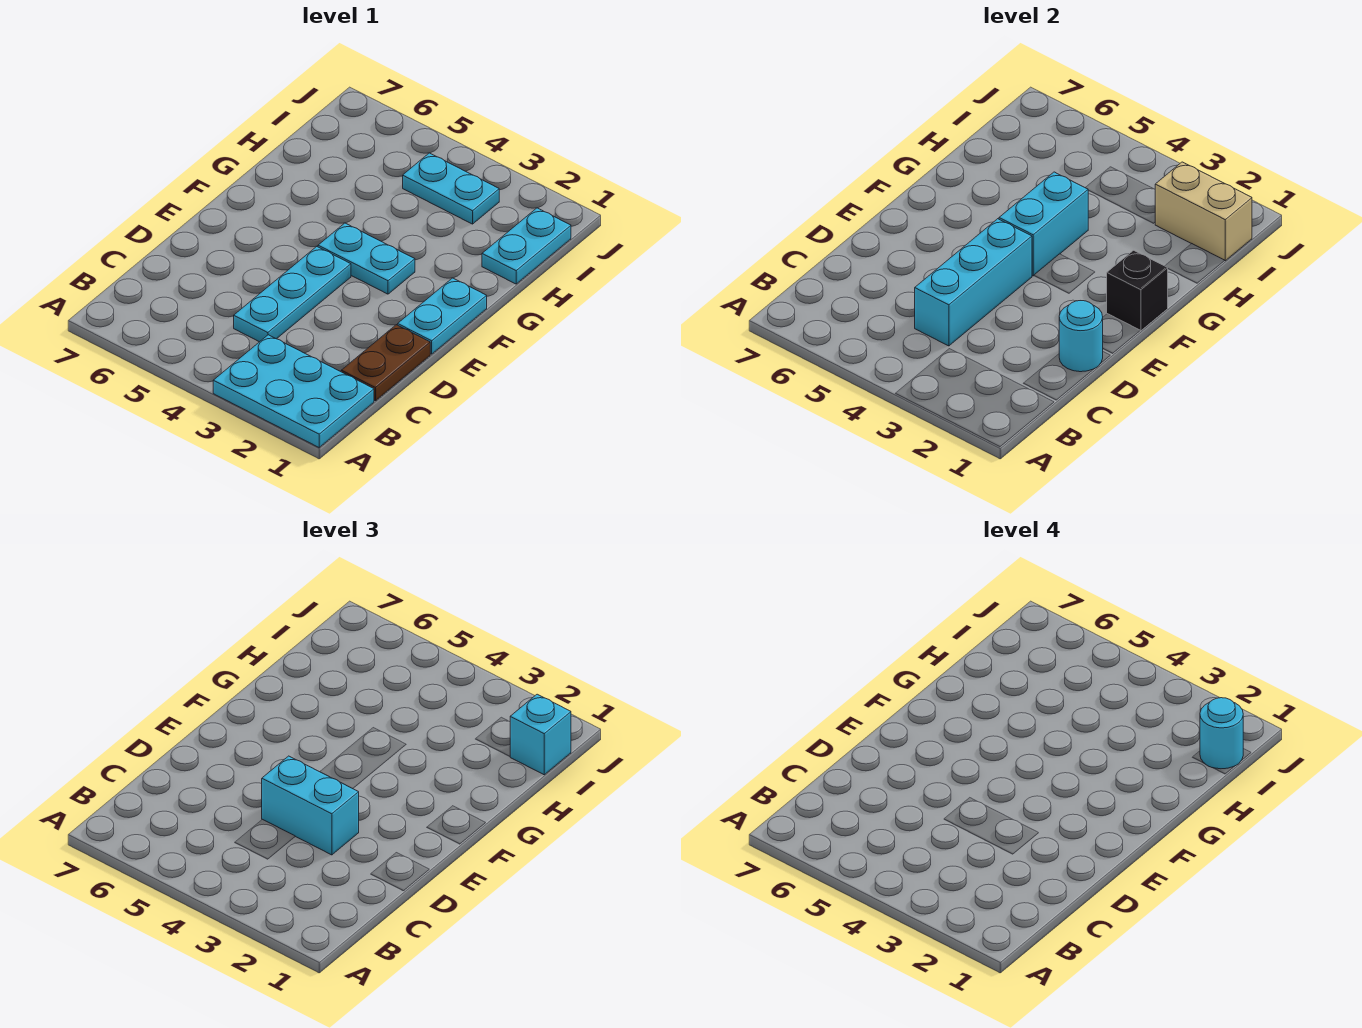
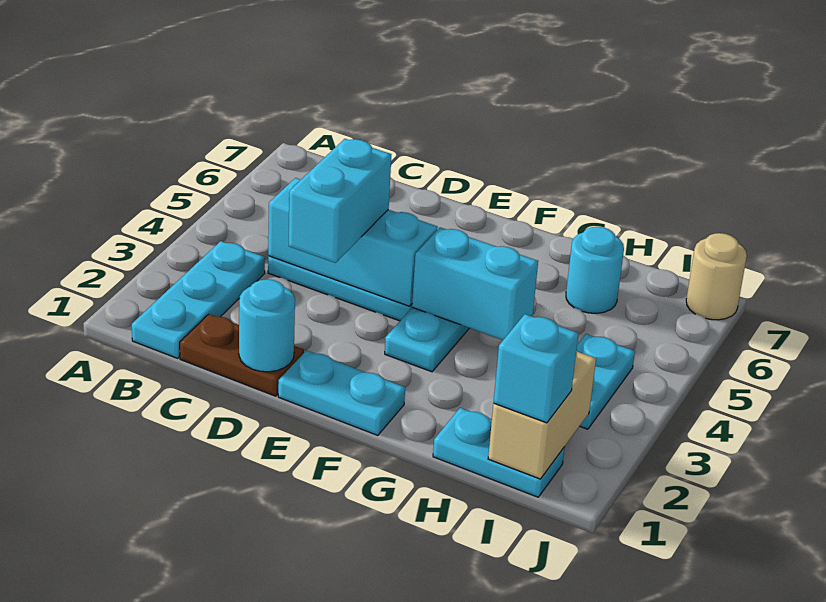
cyan 2x3 plate [213,335,374,447] -> cyan 1x3 plate [132,241,265,358]
black 1x1 brick [1107,250,1168,331] -> none
cyan 1x1 round brick [1200,698,1243,769] -> cyan 1x1 round brick moved to [566,227,624,313]
none -> tan 1x1 round brick [686,233,747,320]

